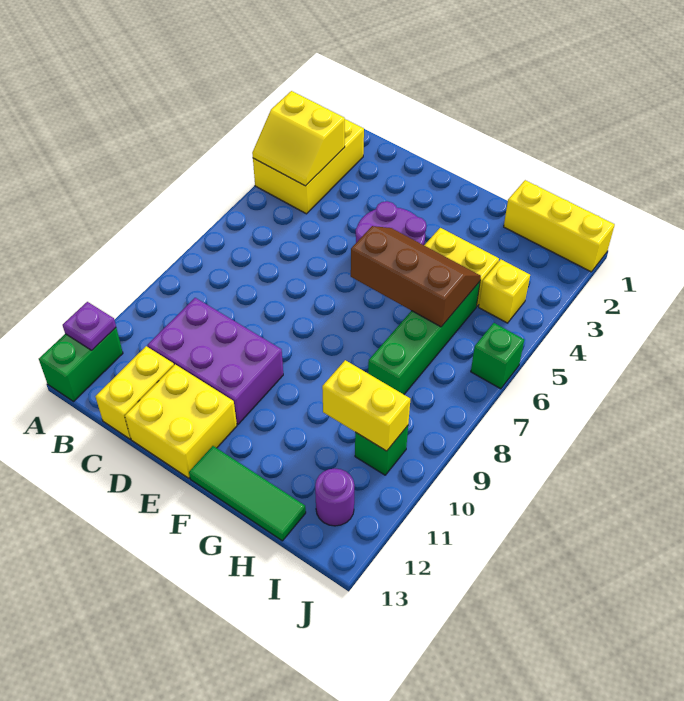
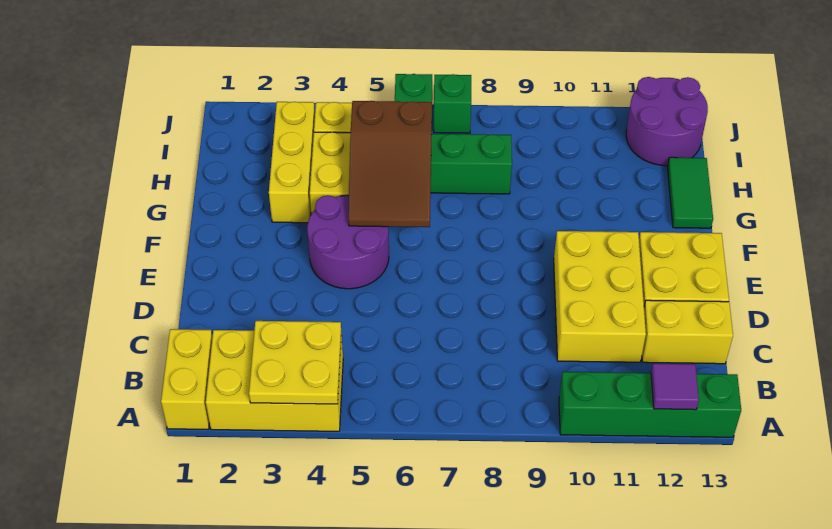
yellow 2x2 slope [252,91,345,186] -> yellow 2x2 plate [249,321,341,404]
green 1x2 brick [39,328,123,401] -> green 1x4 brick [559,372,741,437]
purple 1x1 plate [63,302,116,350] -> purple 1x1 tile [651,363,699,410]
purple 2x3 brick [147,298,283,424] -> yellow 2x3 brick [554,231,646,362]
brown 2x3 slope [351,226,481,327] -> brown 2x3 slope turned to [349,101,432,227]
green 1x3 tile [189,446,306,541] -> green 1x2 tile [667,157,713,228]
yellow 1x3 brick [504,180,615,272] -> yellow 1x3 brick moved to [269,102,315,223]
yellow 1x2 brick [322,360,410,451] -> yellow 1x2 brick moved to [161,329,212,429]
green 1x1 brick [355,426,408,475] -> green 1x1 brick moved to [434,74,471,133]
purple 1x1 round brick [315,468,354,526] -> purple 2x2 round brick [626,77,708,166]

